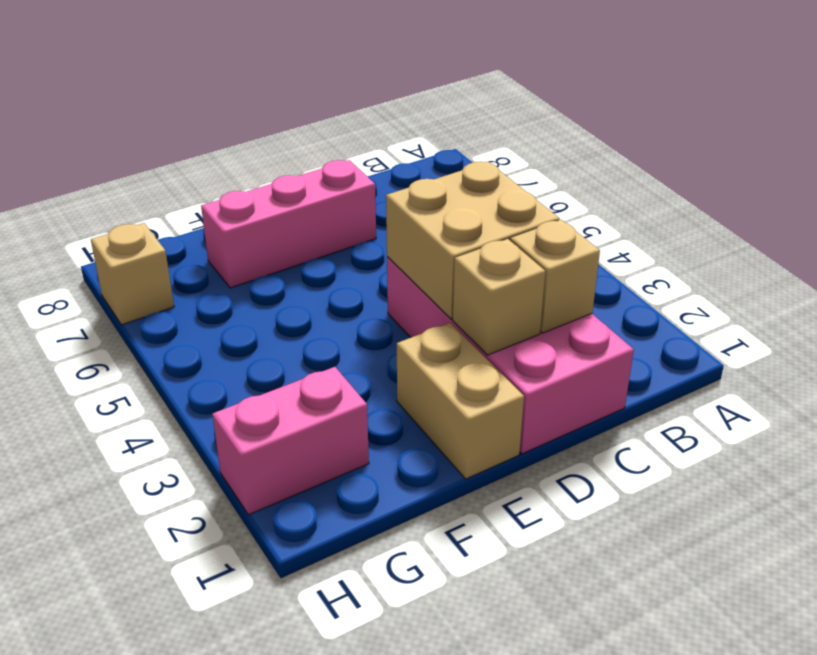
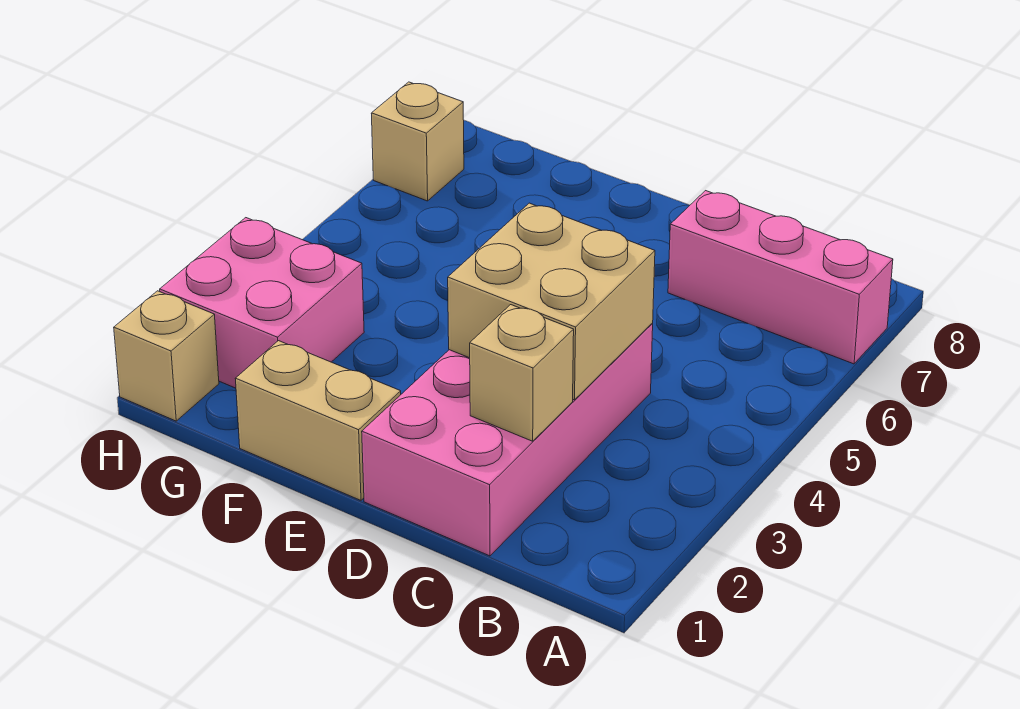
tan 1x1 brick [453,239,545,355] -> tan 1x1 brick moved to [114,291,219,421]
pink 1x3 brick [201,160,376,288] -> pink 1x3 brick moved to [668,191,893,364]
tan 1x2 brick [397,323,524,479] -> tan 1x2 brick turned to [235,341,401,500]
pink 1x2 brick [212,367,369,515] -> pink 2x2 brick [160,218,364,388]

